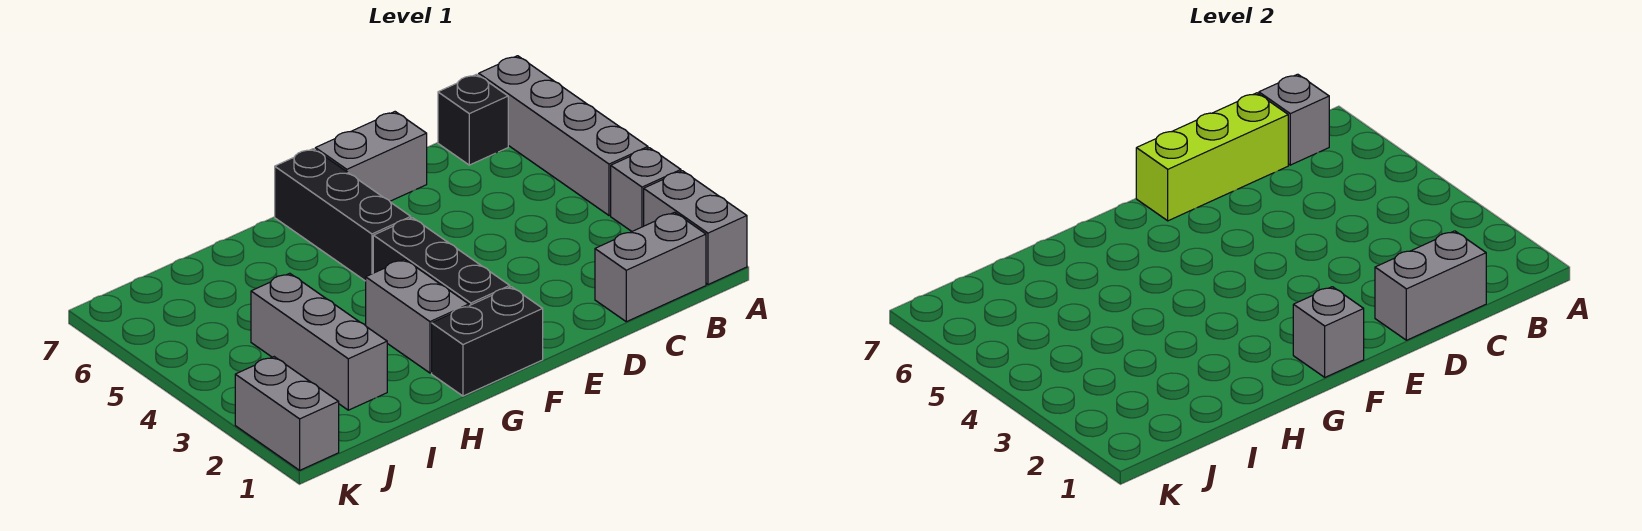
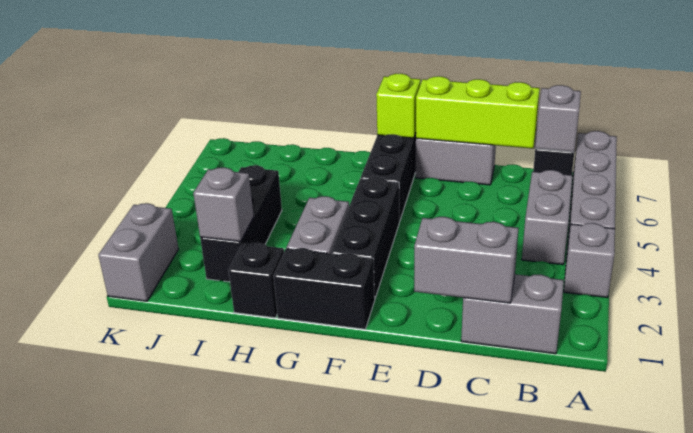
grey 1x2 brick [644,171,747,285] -> grey 1x2 brick moved to [522,170,572,265]
grey 1x1 brick [1293,287,1364,377] -> grey 1x1 brick moved to [193,167,254,242]
none -> lime 1x1 brick [376,73,421,138]
none -> black 1x1 brick [228,243,284,318]
grey 1x3 brick [251,273,387,410] -> black 1x3 brick [200,165,282,282]

